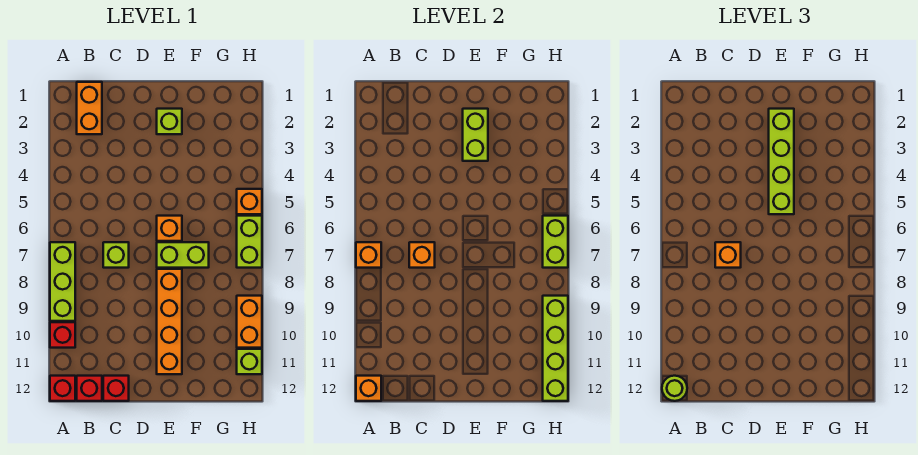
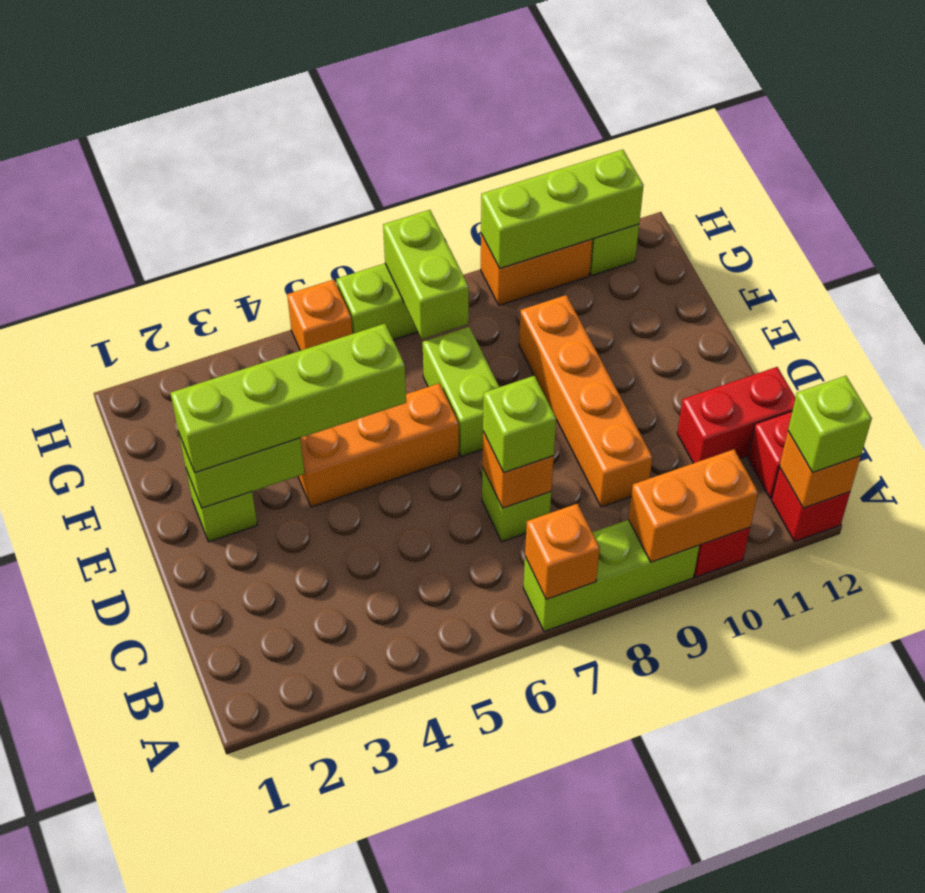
lime 1x1 round brick [662,376,687,401] -> lime 1x1 brick [788,376,872,472]
orange 1x2 brick [77,82,102,134] -> orange 1x2 brick moved to [628,449,758,562]
orange 1x1 brick [715,242,741,268] -> lime 1x1 brick [483,376,556,473]
red 1x1 brick [103,376,129,401] -> red 1x2 brick [677,367,796,463]
orange 1x1 brick [157,216,182,241] -> orange 1x3 brick [298,383,459,507]
orange 1x4 brick [157,269,182,374] -> orange 1x4 brick turned to [519,295,652,507]
lime 1x2 brick [543,216,568,268] -> lime 1x2 brick turned to [383,210,469,339]
lime 1x4 brick [543,296,568,401] -> lime 1x3 brick [481,150,644,269]

